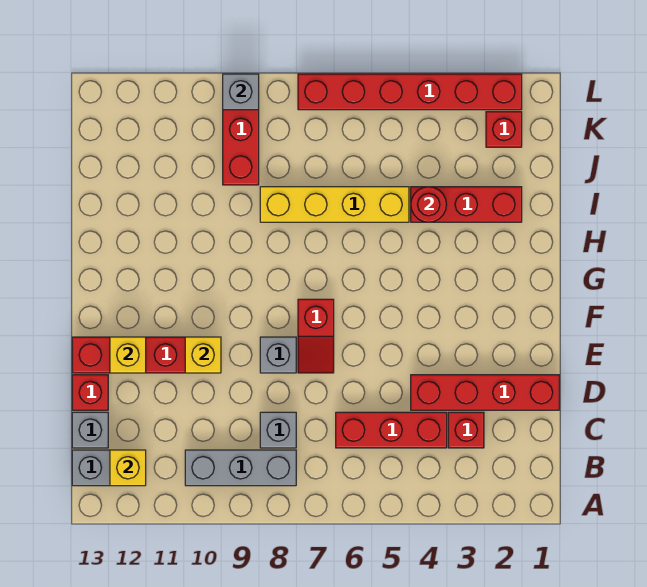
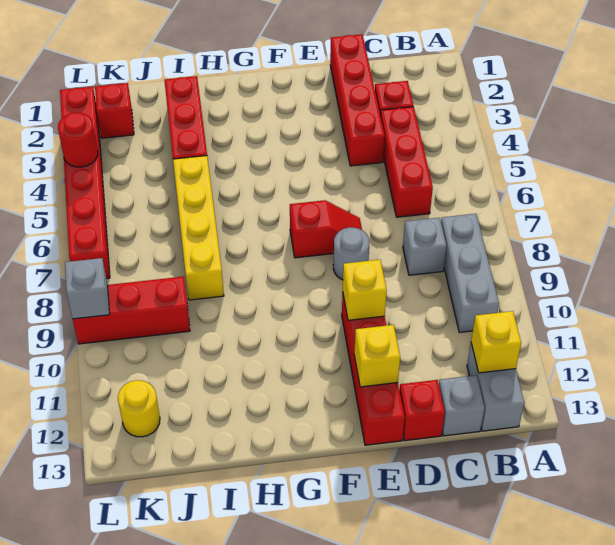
grey 1x1 brick [260,337,296,373] -> grey 1x1 round brick [333,227,369,280]
red 1x1 round brick [411,187,447,222] -> red 1x1 round brick moved to [58,112,98,167]
none -> yellow 1x1 round brick [118,380,160,437]

